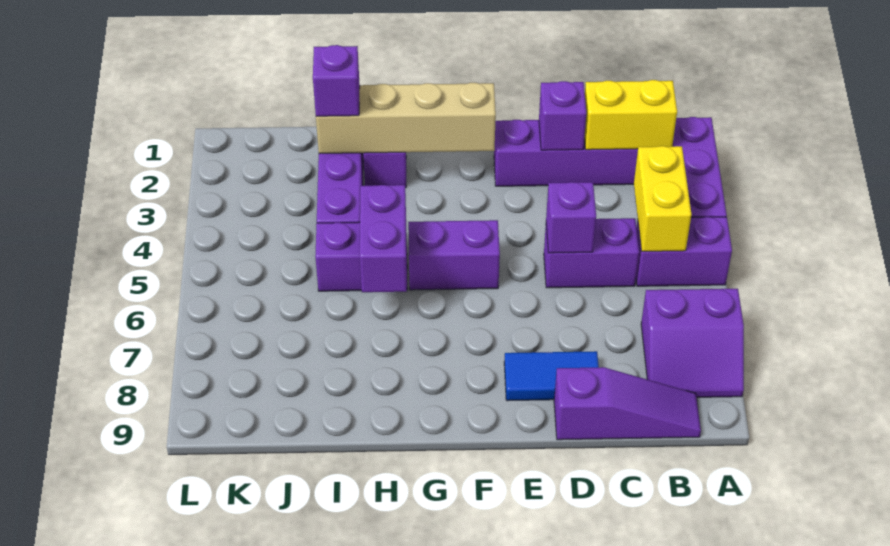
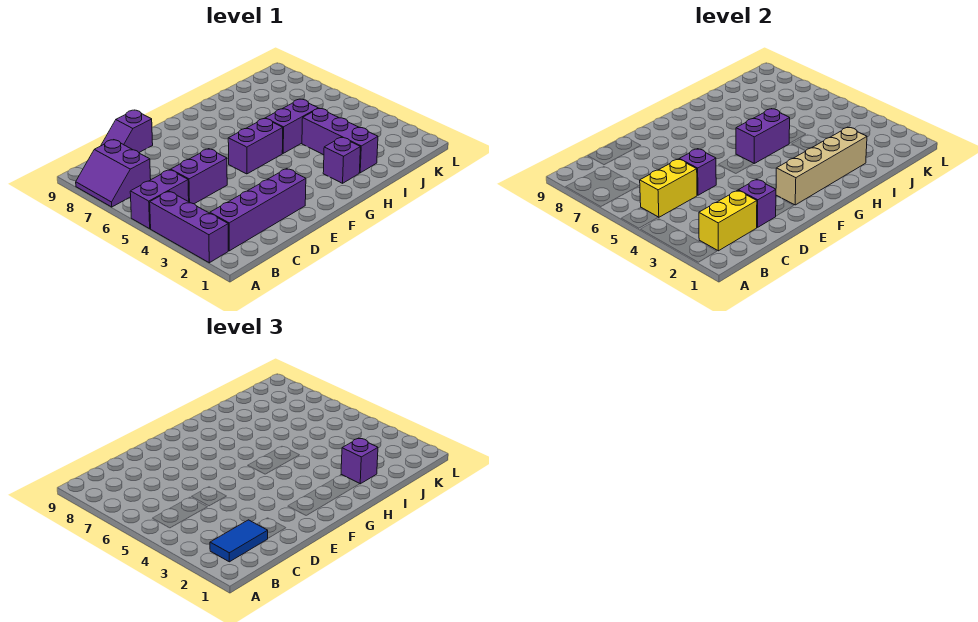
purple 2x2 slope [641,289,744,397] -> purple 2x2 slope turned to [76,140,151,207]
yellow 1x2 brick [634,146,691,251] -> yellow 1x2 brick turned to [640,159,697,217]
purple 1x3 slope [554,367,701,440] -> purple 1x2 slope [101,110,153,152]
blue 1x2 tile [504,351,599,401] -> blue 1x2 tile moved to [210,520,268,562]
purple 1x2 brick [360,185,407,292] -> purple 1x2 brick turned to [736,109,790,163]

